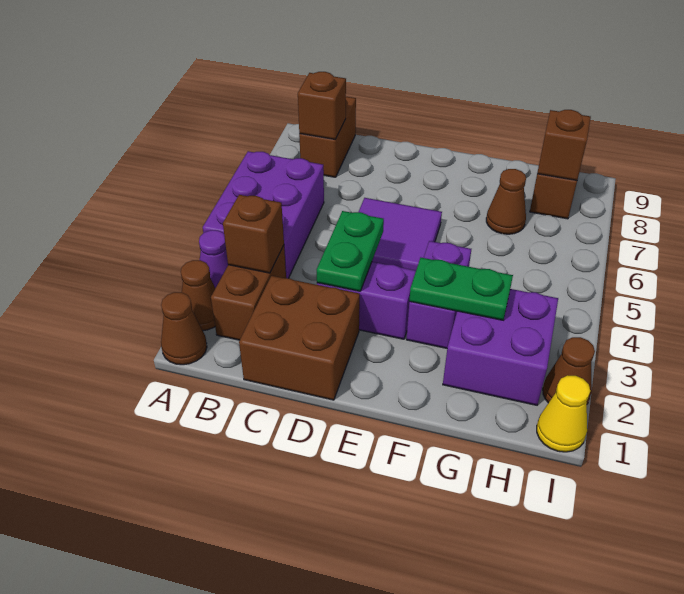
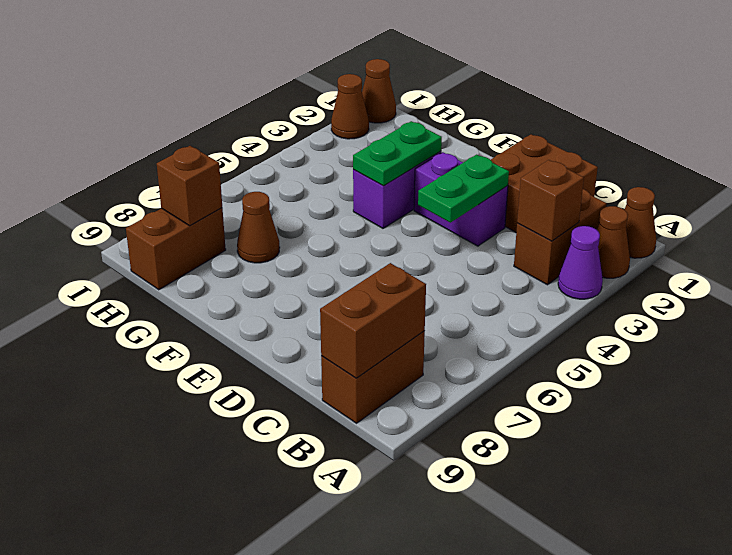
purple 2x3 brick [203,151,324,278] -> none
brown 1x1 brick [298,72,346,139] -> brown 1x2 brick [320,263,426,378]
purple 2x2 tile [359,198,442,270] -> none
green 1x2 plate [409,258,513,320] -> green 1x2 plate turned to [353,121,442,186]
purple 2x2 brick [443,289,558,405] -> none
yellow 1x1 cone [537,375,590,452] -> brown 1x1 cone [362,59,396,123]

